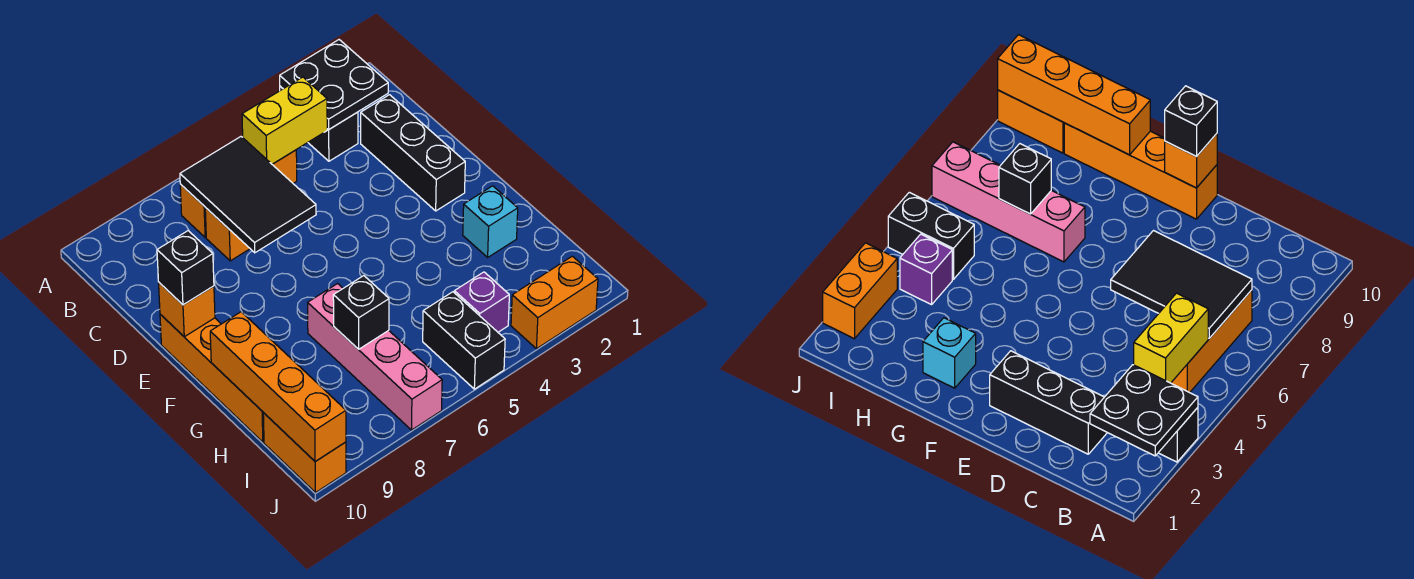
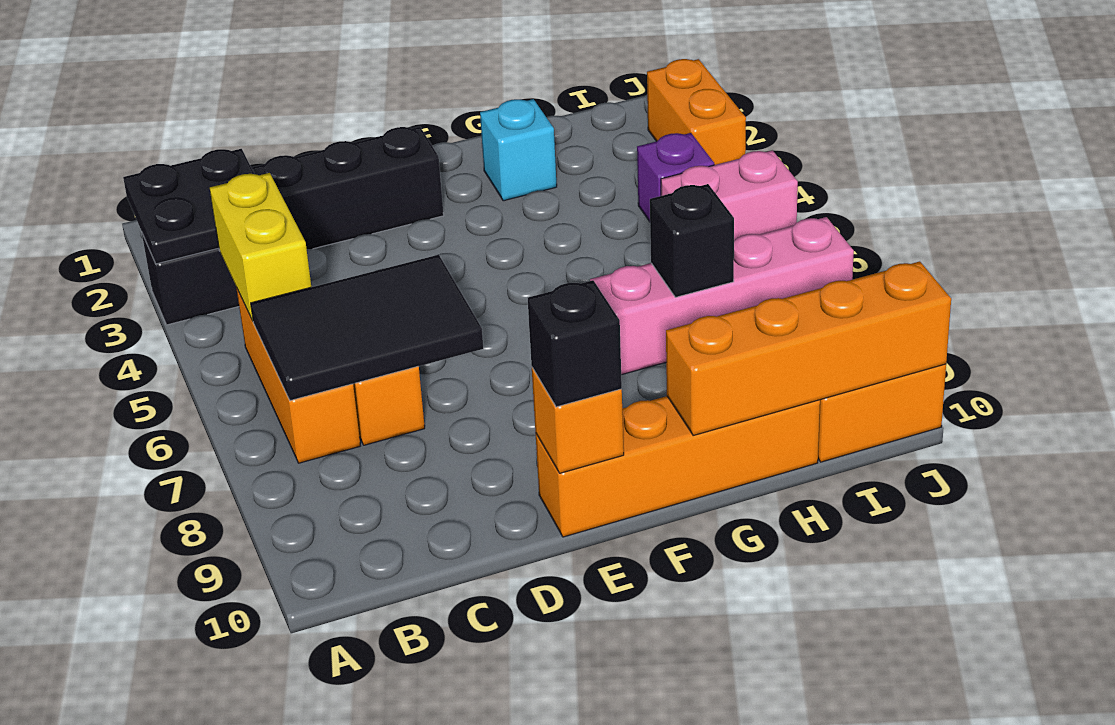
black 1x2 brick [423,292,505,389] -> pink 1x2 brick [661,150,798,241]

